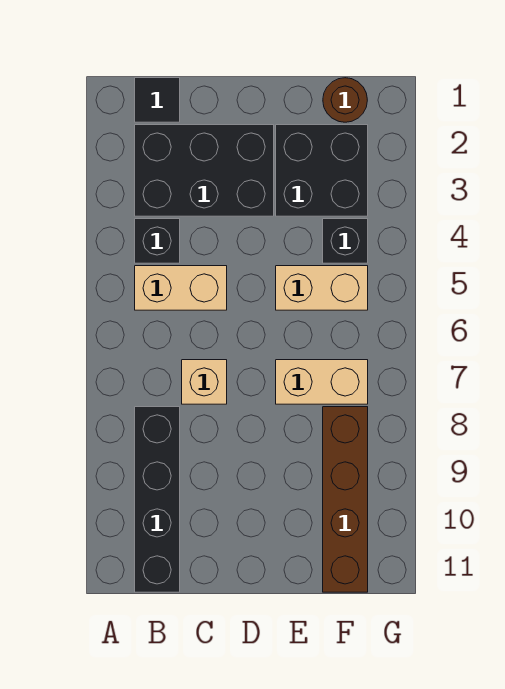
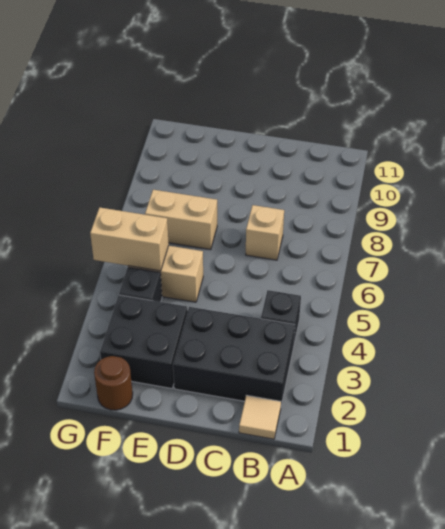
black 1x1 tile [135,78,180,122] -> tan 1x1 tile [239,395,281,439]
tan 1x2 brick [135,266,227,310] -> tan 1x2 brick moved to [90,207,169,271]
black 1x4 brick [135,407,180,592] -> none
brown 1x4 brick [323,407,368,592] -> none

